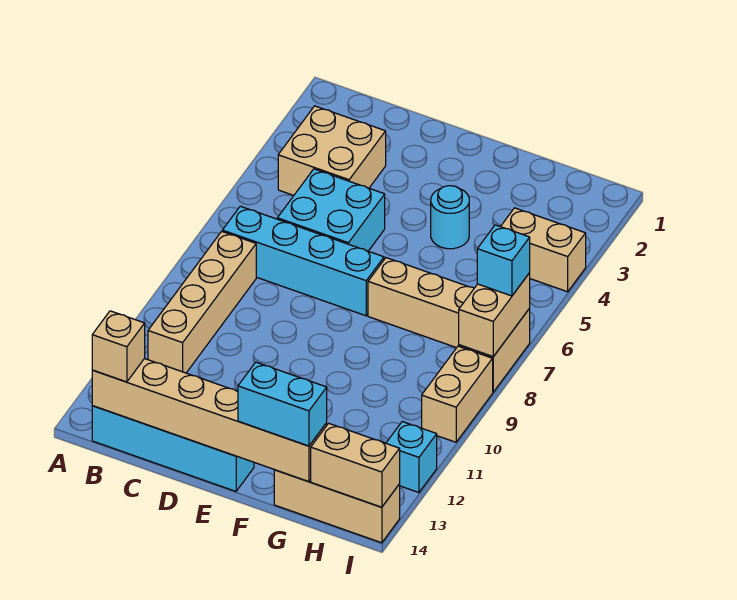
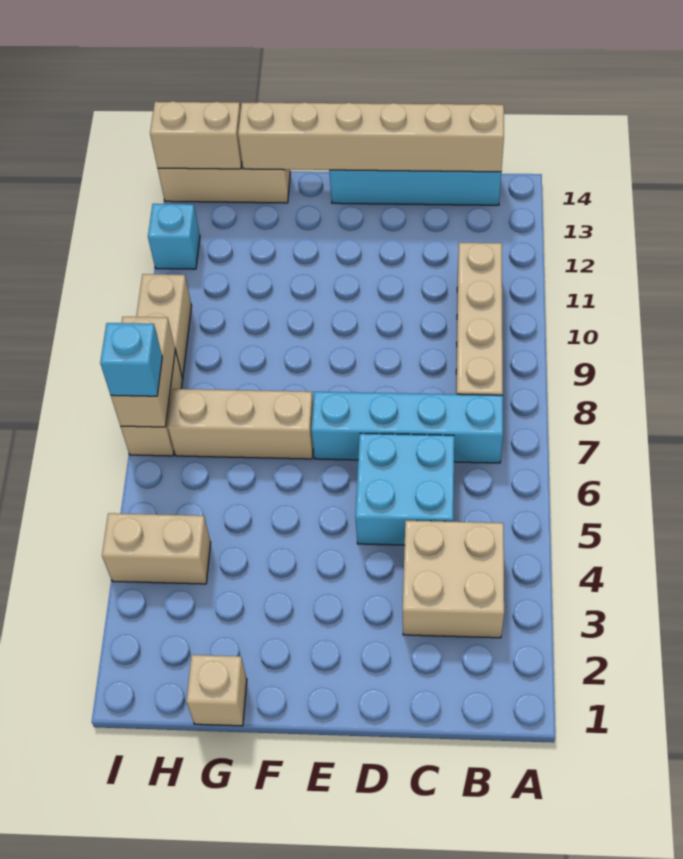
tan 1x1 brick [92,311,145,382] -> tan 1x1 brick moved to [187,655,247,726]
cyan 1x1 round brick [431,186,469,249] -> none
cyan 1x2 brick [238,362,327,446] -> none

